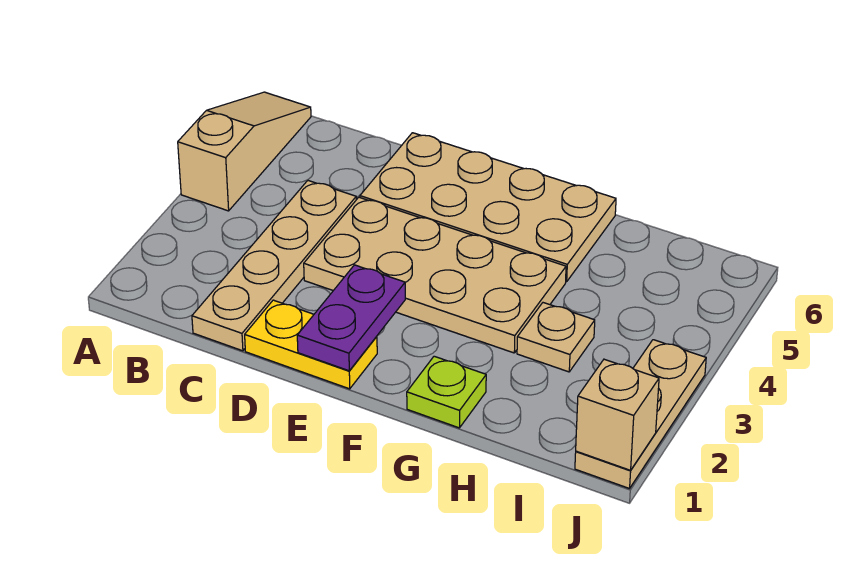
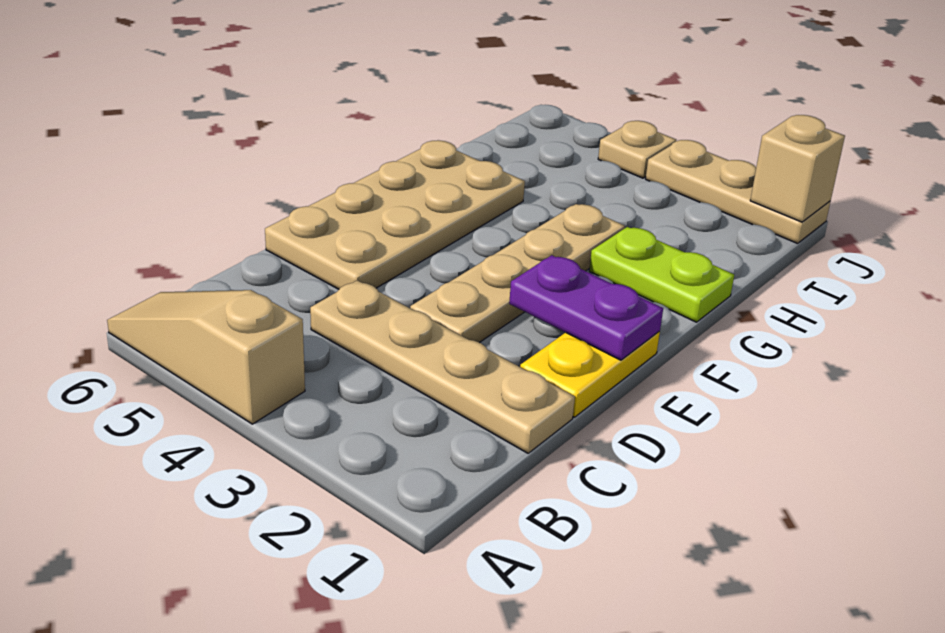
tan 2x4 plate [304,197,566,353] -> tan 1x4 plate [410,204,625,343]
lime 1x1 plate [407,356,486,428] -> lime 1x2 plate [589,227,734,322]
tan 1x1 plate [517,303,595,372] -> tan 1x1 plate moved to [598,121,676,178]

